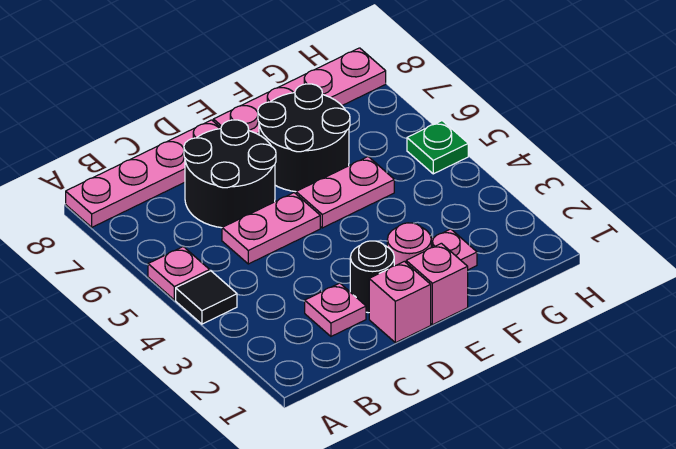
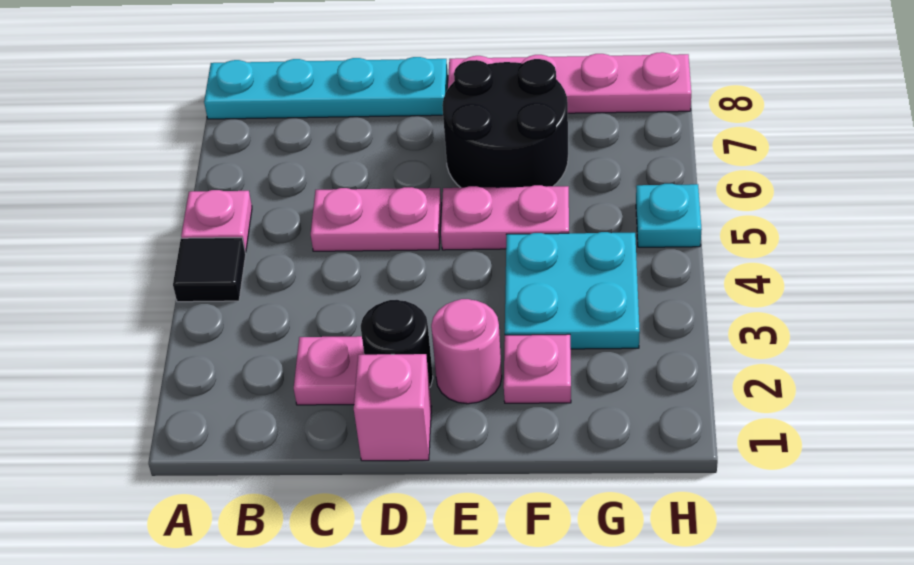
pink 1x4 plate [66,120,221,227] -> cyan 1x4 plate [204,57,448,119]
black 2x2 round brick [184,120,276,228] -> none
pink 1x1 brick [406,243,468,325] -> none
none -> cyan 2x2 plate [505,232,640,349]
green 1x1 plate [407,121,468,174] -> cyan 1x1 plate [636,184,702,247]

